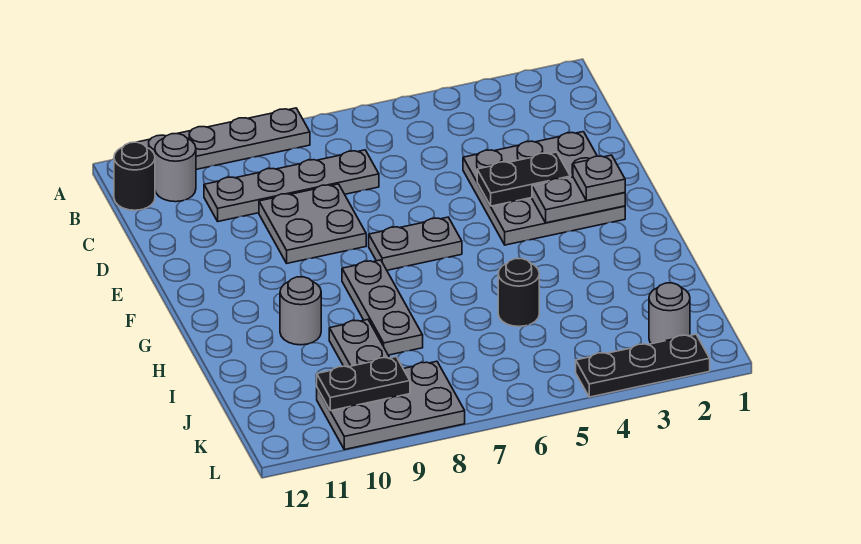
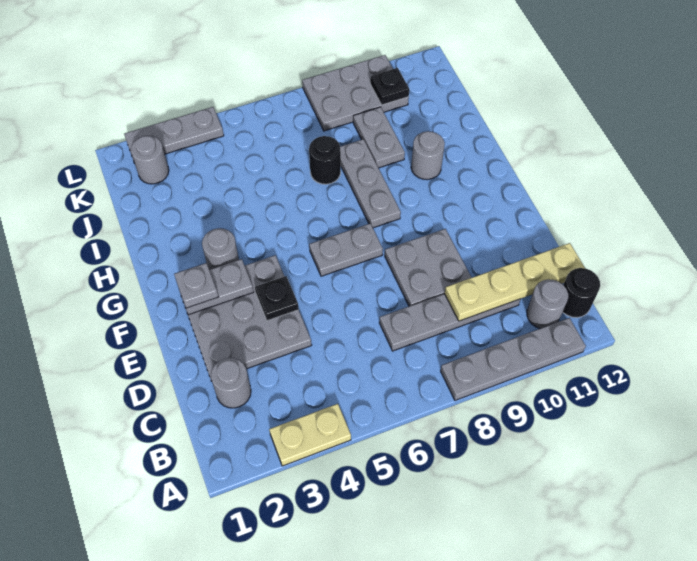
none -> tan 1x2 plate [269,404,351,466]
none -> grey 1x1 round brick [211,358,251,408]
none -> tan 1x4 plate [445,243,585,321]
black 1x2 plate [477,152,570,206] -> black 1x1 plate [255,276,299,321]
none -> grey 1x1 round brick [202,228,239,270]
black 1x1 round brick [498,259,539,326] -> black 1x1 round brick moved to [309,136,341,184]
black 1x2 plate [317,357,410,411] -> black 1x1 plate [370,68,409,105]
black 1x3 plate [576,334,710,397] -> grey 1x3 plate [124,107,224,161]

